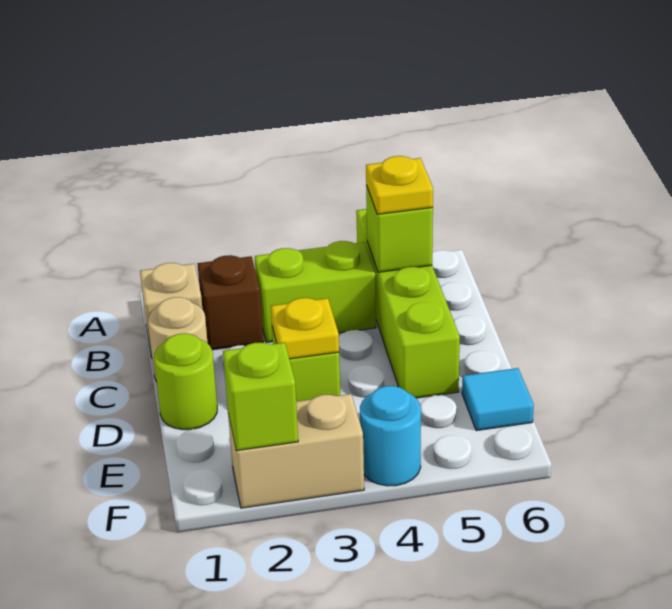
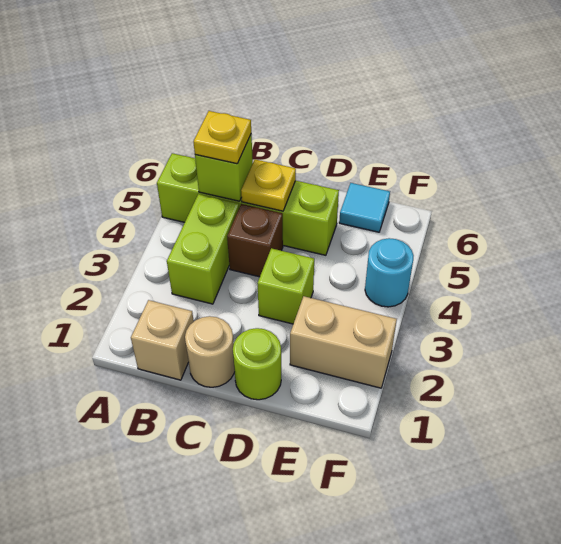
brown 1x1 brick [197,255,263,350] -> brown 1x1 brick moved to [227,204,283,277]
yellow 1x1 plate [271,298,339,359] -> yellow 1x1 plate moved to [241,159,296,211]
tan 1x2 brick [228,394,364,508] -> tan 1x2 brick turned to [290,296,397,388]
lime 1x1 brick [223,342,298,451] -> none

